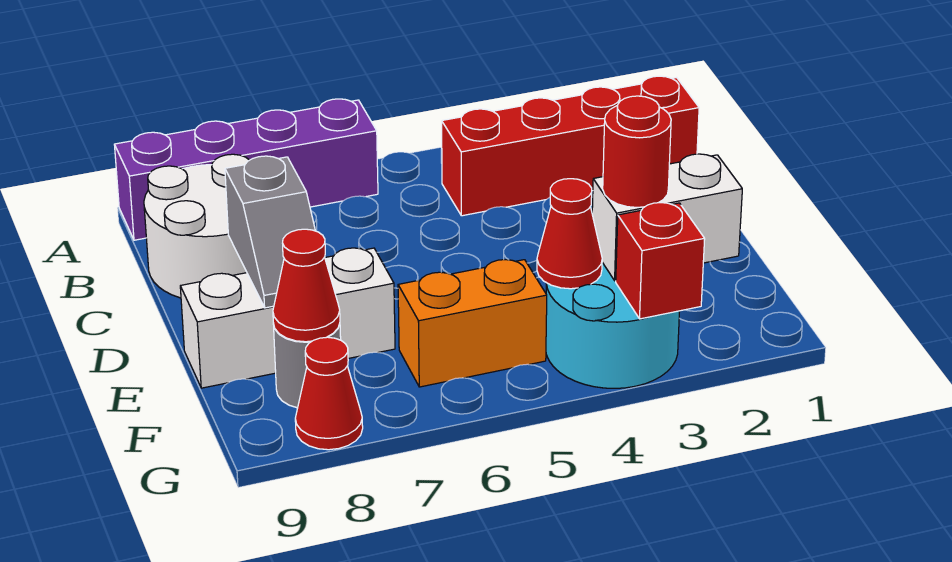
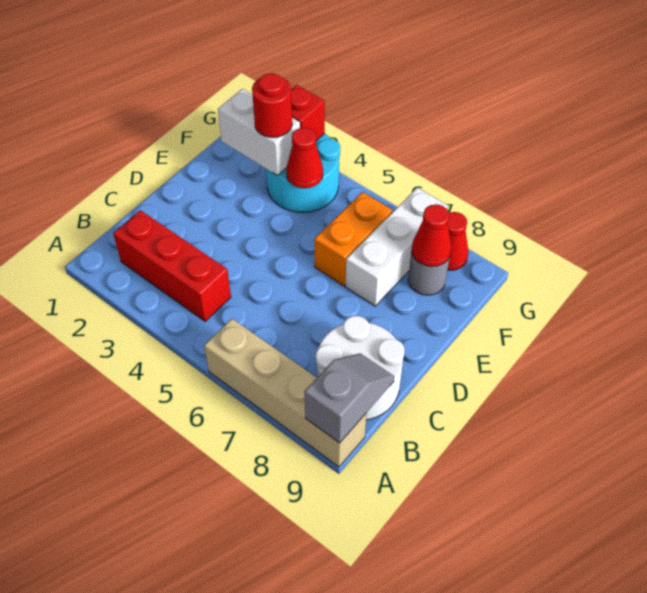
purple 1x4 brick [114,99,378,240] -> tan 1x4 brick [204,319,367,467]
red 1x4 brick [442,76,699,216] -> red 1x3 brick [113,210,231,321]
grey 1x2 slope [225,156,315,308] -> grey 1x2 slope moved to [304,353,394,443]
white 1x3 brick [180,248,395,388] -> white 1x3 brick turned to [345,188,448,306]
orange 1x2 brick [398,260,547,387] -> orange 1x2 brick turned to [314,192,392,286]

